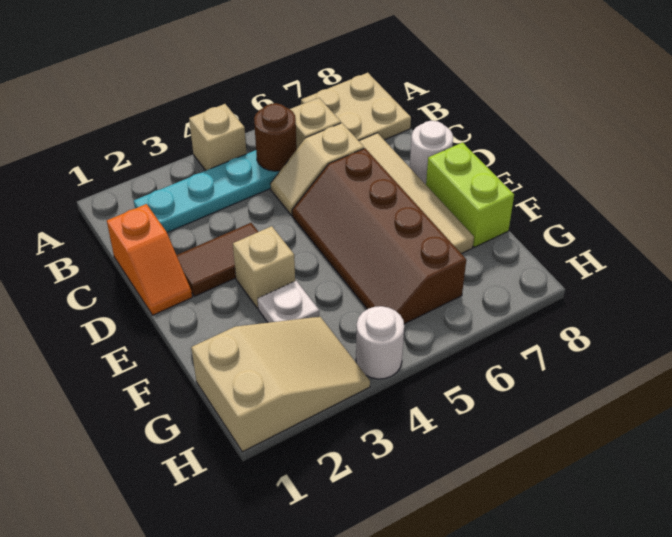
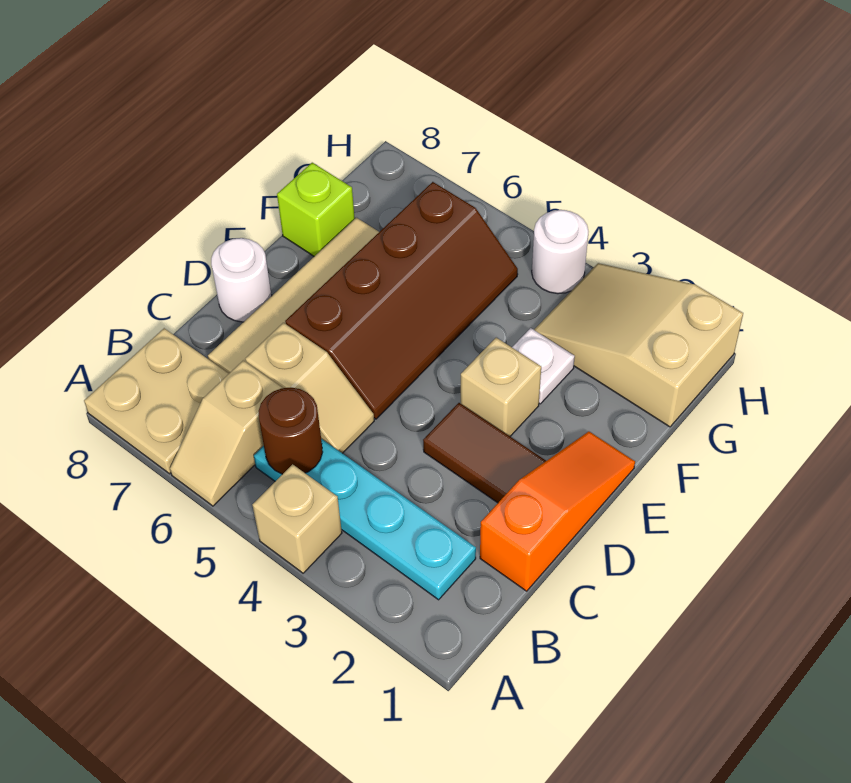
orange 1x2 slope [107,204,192,315] -> orange 1x3 slope [480,432,635,591]
lime 1x2 brick [426,142,514,247] -> lime 1x1 brick [277,163,355,256]

